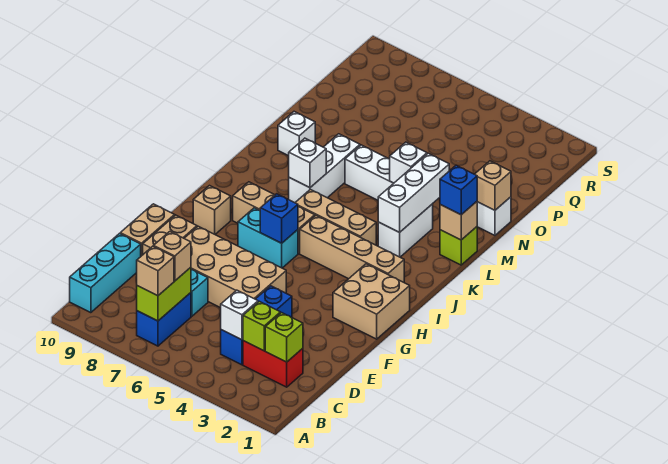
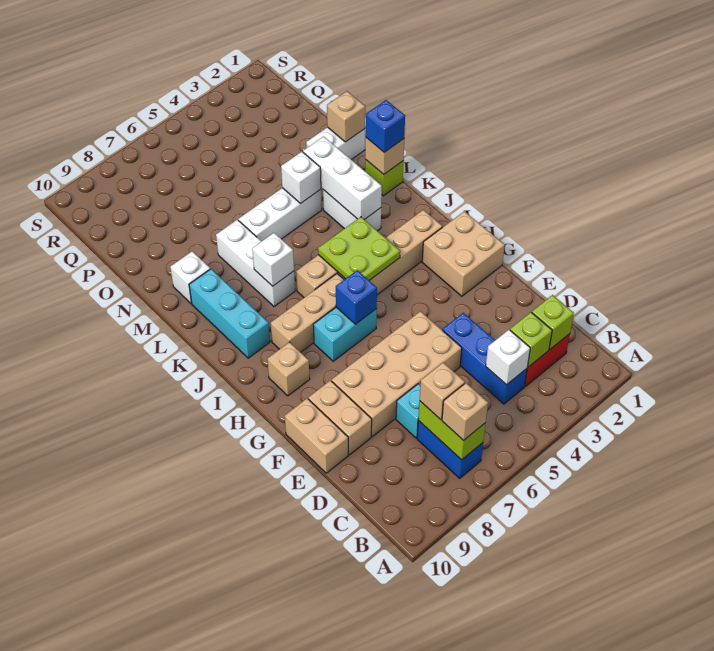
cyan 1x3 brick [70,234,141,313] -> cyan 1x3 brick moved to [189,269,270,358]
none -> lime 2x2 plate [318,217,400,280]

